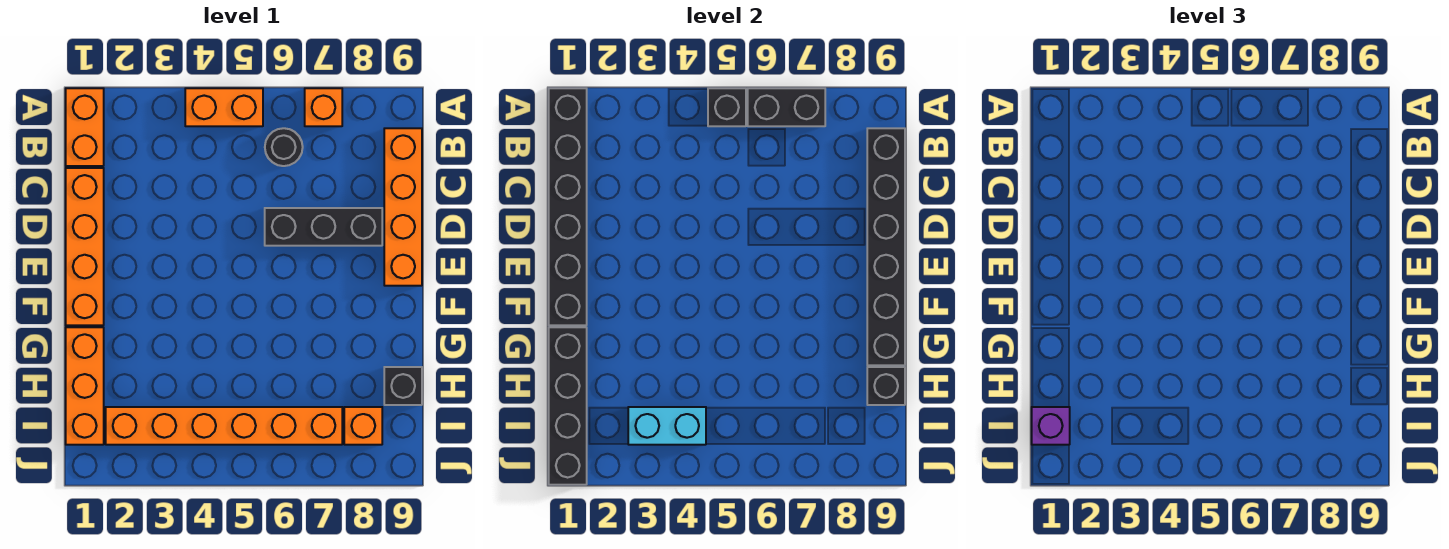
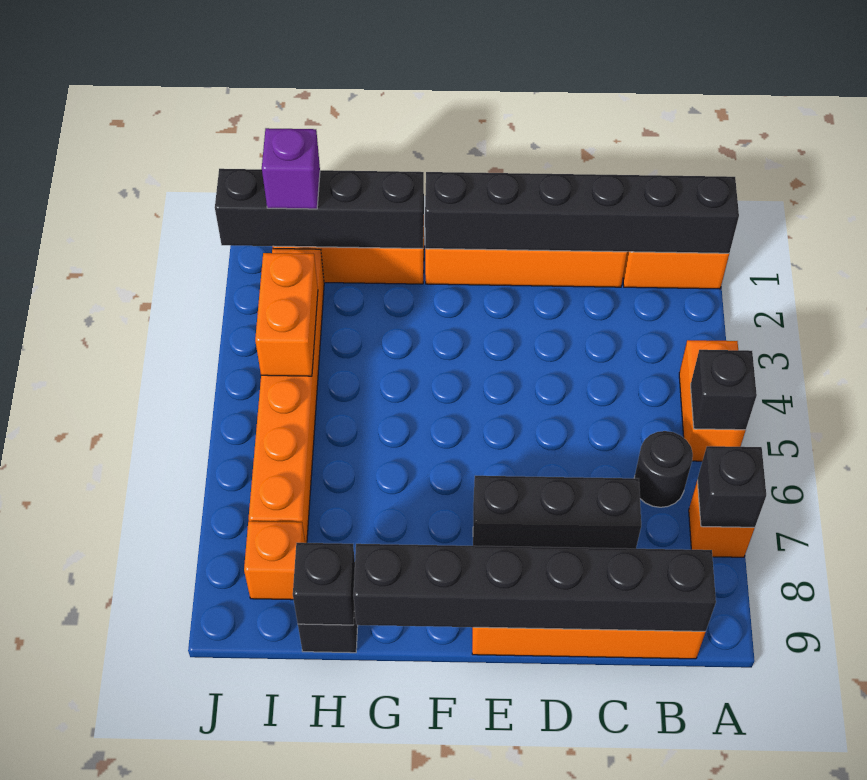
black 1x2 brick [748,88,825,126] -> black 1x1 brick [697,446,766,528]
black 1x3 brick [265,208,382,246] -> black 1x3 brick turned to [473,476,641,549]
cyan 1x2 brick [628,407,706,445] -> orange 1x2 brick [255,253,318,376]

